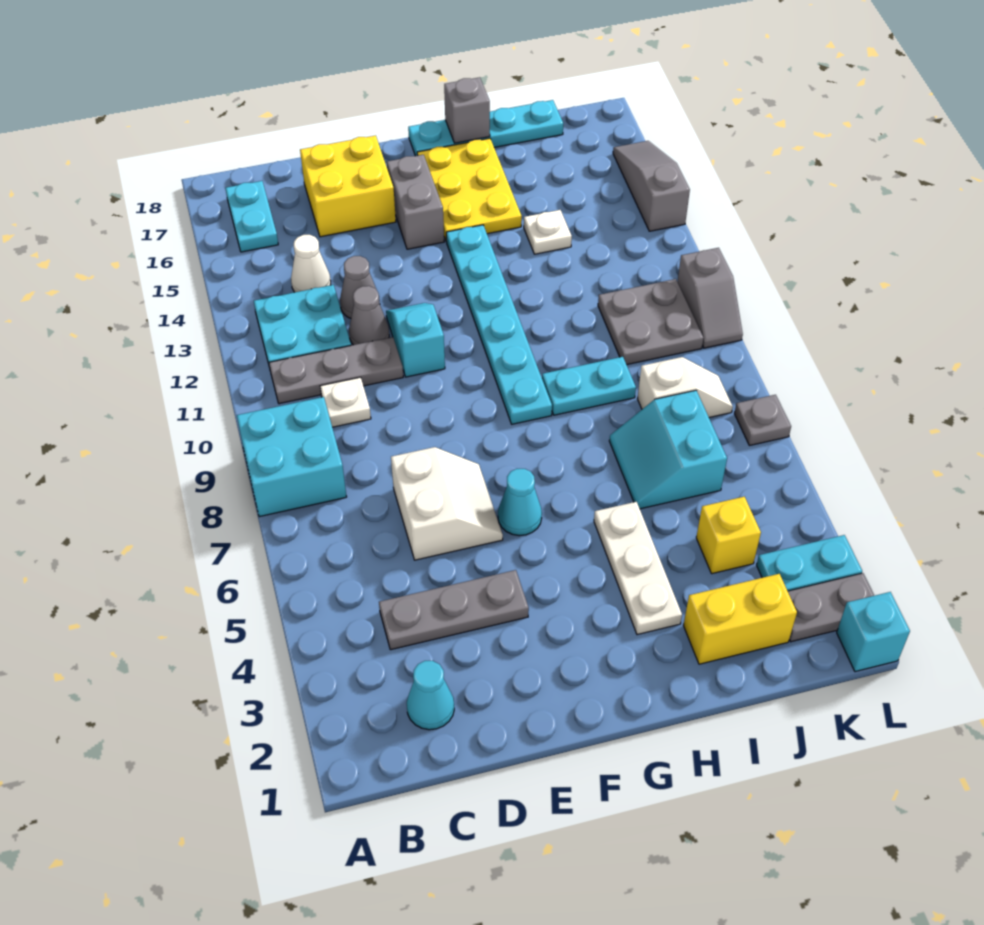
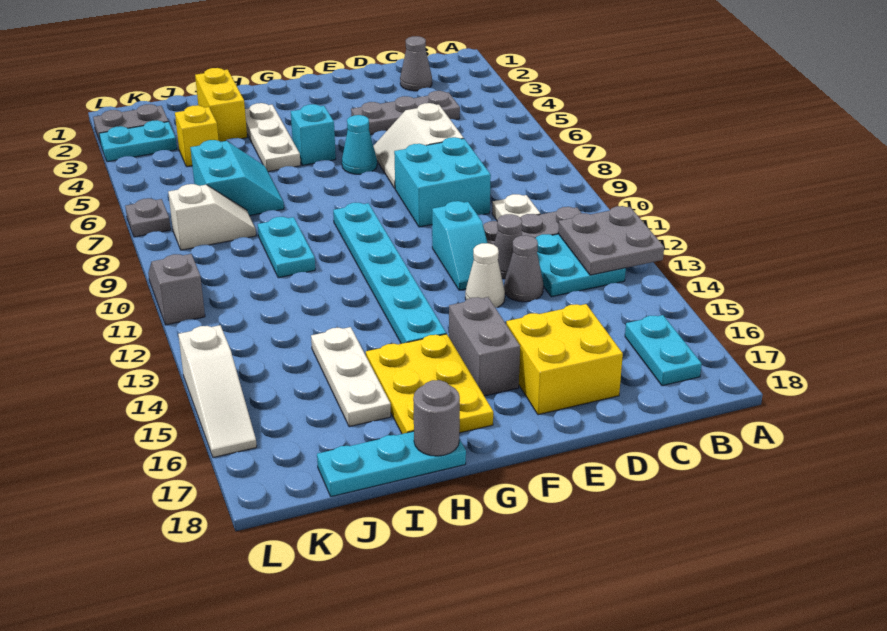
cyan 2x2 brick [237,397,347,517] -> cyan 2x2 brick moved to [394,137,491,227]
cyan 1x1 cone [407,661,454,730] -> grey 1x1 cone [400,36,432,91]
white 1x1 cone [291,235,331,292] -> white 1x1 cone moved to [465,243,505,308]
cyan 1x4 plate [408,100,563,156] -> cyan 1x3 plate [317,431,466,497]
cyan 1x2 plate [542,357,636,415] -> cyan 1x2 plate turned to [258,217,315,278]
grey 1x1 brick [444,77,490,143] -> grey 1x1 round brick [413,380,460,456]
yellow 1x2 brick [683,574,797,664] -> yellow 1x2 brick turned to [195,68,247,142]
white 1x1 plate [524,210,572,254] -> white 1x3 plate [311,327,391,427]
white 1x2 slope [637,357,733,418] -> white 1x2 slope turned to [168,184,256,250]
grey 2x2 plate [598,279,704,365] -> grey 2x2 plate moved to [558,206,664,275]
cyan 1x1 brick [837,592,910,672] -> cyan 1x1 brick moved to [291,104,336,165]
grey 1x3 slope [613,141,690,231] -> white 1x3 slope [178,325,257,457]

